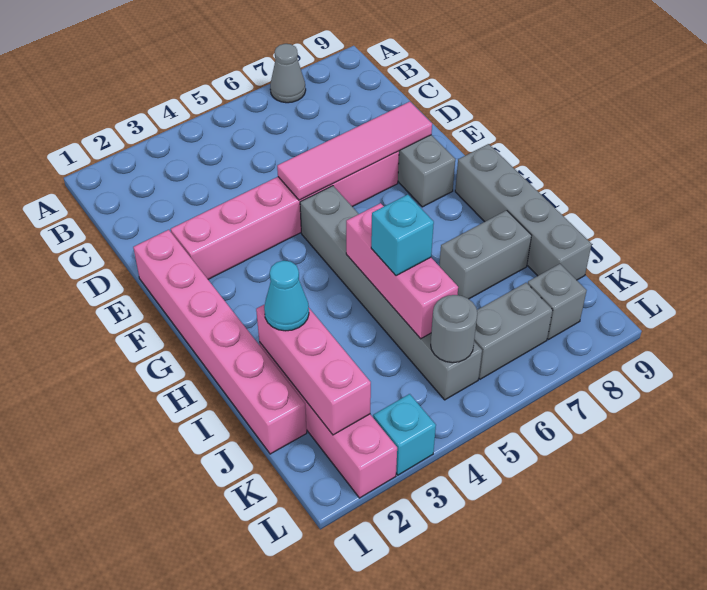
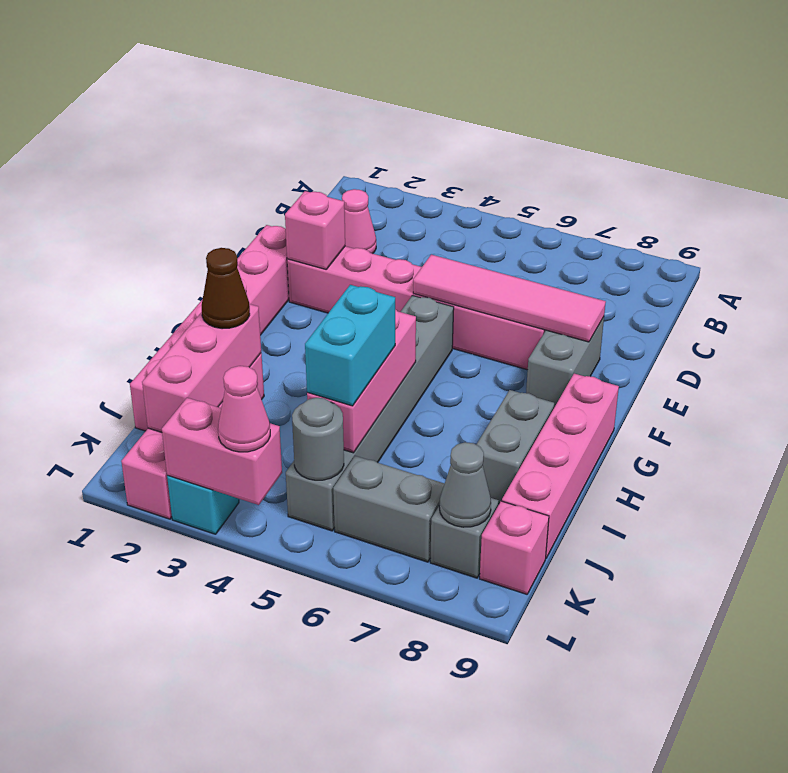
grey 1x1 cone [270,44,306,103] -> grey 1x1 cone moved to [439,442,491,527]
none -> pink 1x1 cone [342,189,376,254]
none -> pink 1x1 brick [285,191,345,269]
grey 1x4 brick [455,144,592,280] -> pink 1x4 brick [502,374,619,558]
cyan 1x1 cone [264,261,309,331] -> brown 1x1 cone [202,248,250,329]
cyan 1x1 brick [371,195,434,276] -> cyan 1x2 brick [305,285,395,406]
grey 1x2 brick [439,210,532,299] -> grey 1x2 brick turned to [476,390,554,504]
none -> pink 1x1 brick [480,501,549,594]
none -> pink 1x2 brick [162,398,282,505]
none -> pink 1x1 cone [218,366,270,452]

